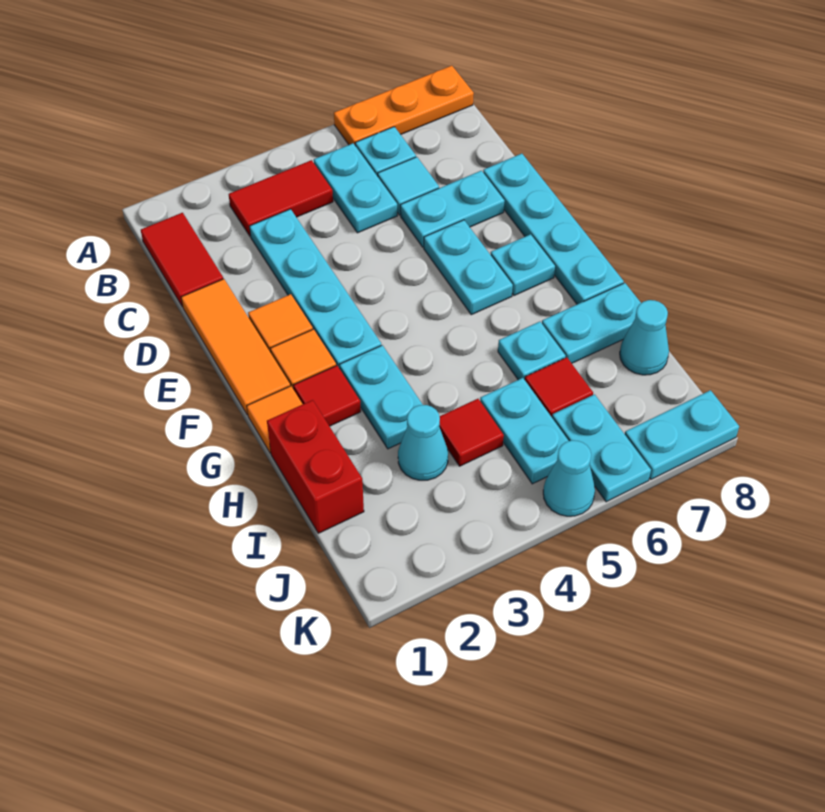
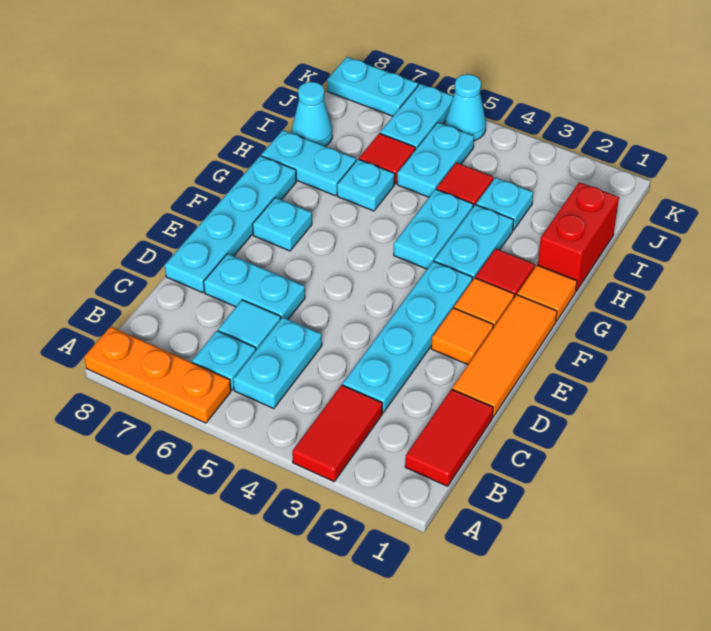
red 1x2 tile [229,160,333,236] -> red 1x2 tile turned to [292,385,382,482]
cyan 1x2 plate [424,220,513,315] -> cyan 1x2 plate moved to [394,189,473,269]
cyan 1x1 cone [398,405,448,480] -> cyan 1x1 plate [476,178,533,230]

